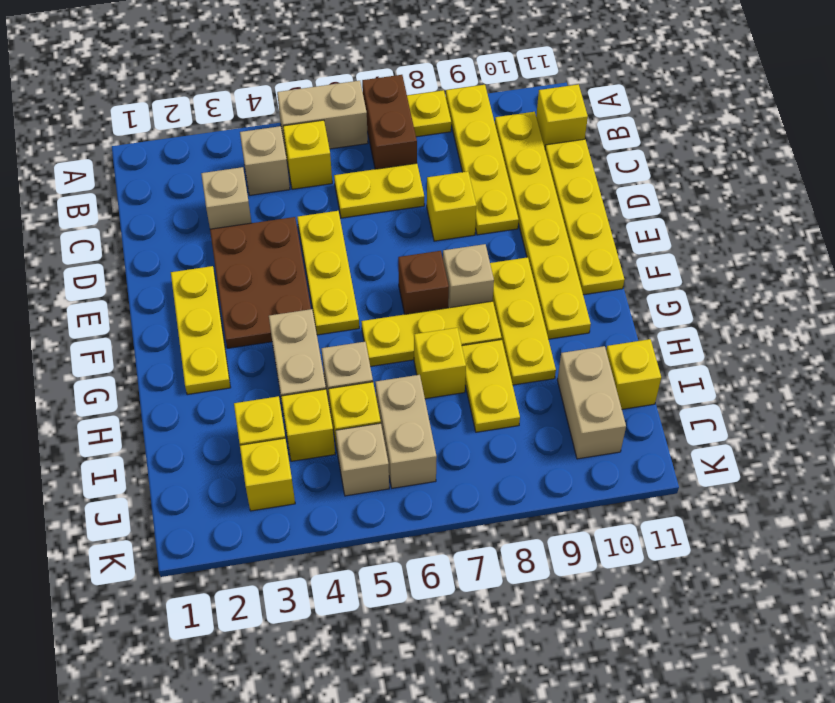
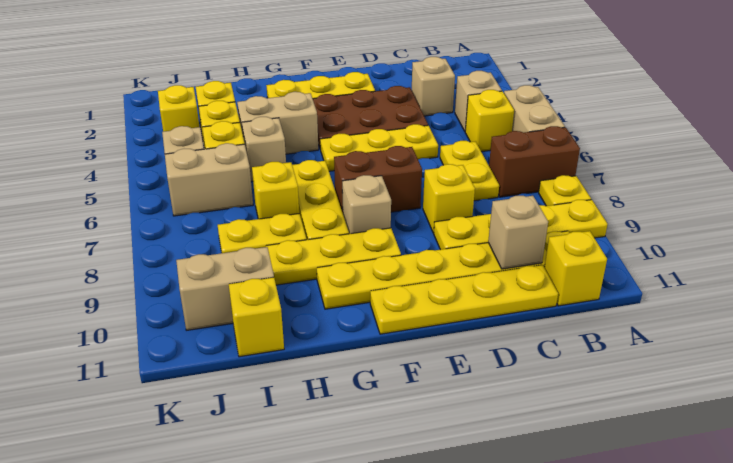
none -> tan 1x1 brick [488,196,548,269]
brown 1x1 brick [398,251,449,314] -> brown 1x2 brick [334,146,422,213]

